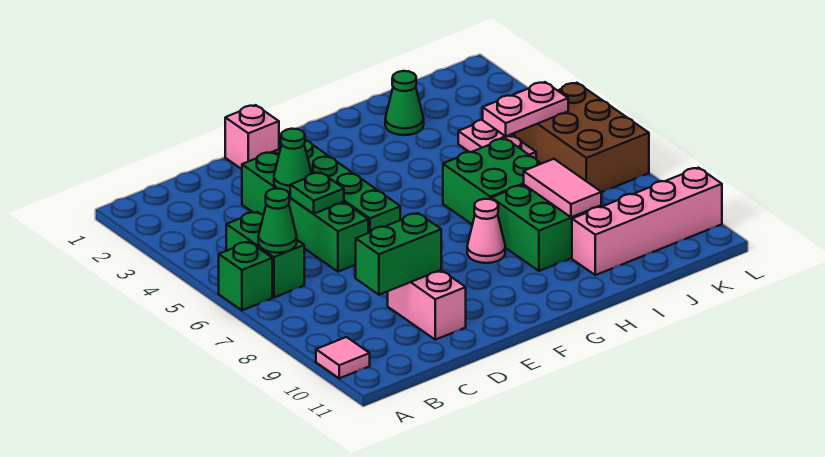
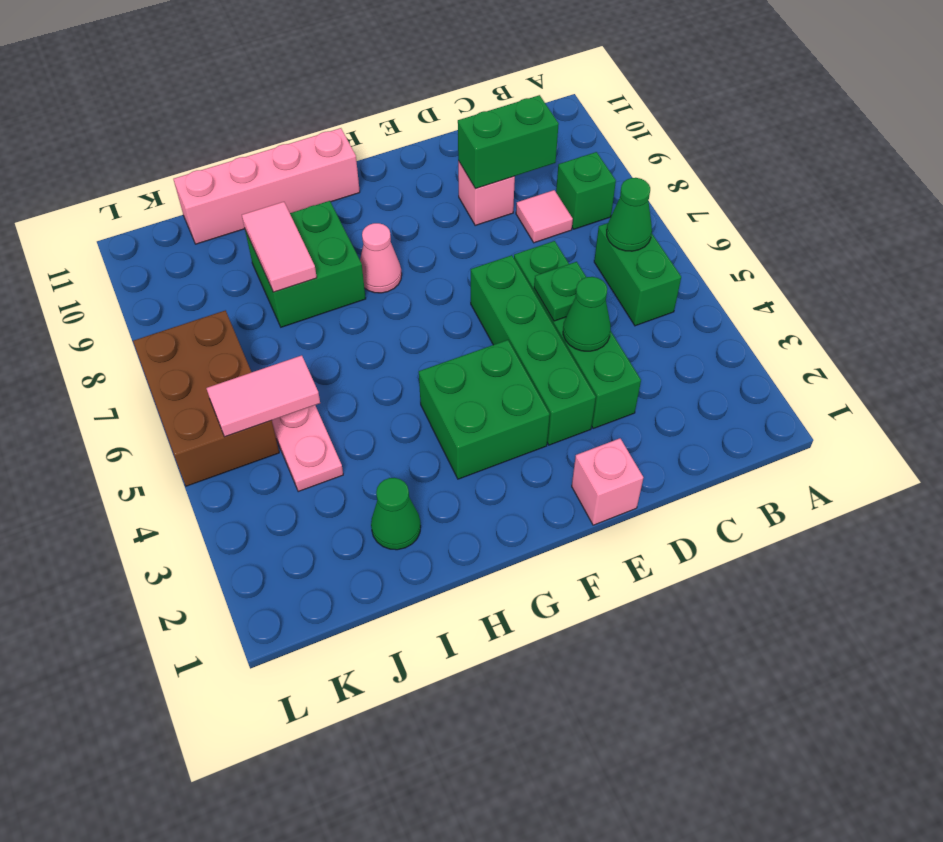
green 1x1 brick [219,242,272,310] -> green 1x1 brick moved to [556,152,616,229]
pink 1x1 tile [316,337,370,378] -> pink 1x1 tile moved to [516,190,573,243]
pink 1x2 brick [388,270,466,340] -> pink 1x1 brick [458,161,515,225]
green 2x2 brick [443,138,541,225] -> green 2x2 brick moved to [419,340,550,479]
pink 1x4 brick [572,168,722,275] -> pink 1x4 brick moved to [173,128,360,244]
pink 1x2 plate [483,82,568,136] -> pink 1x2 tile [206,355,320,437]

